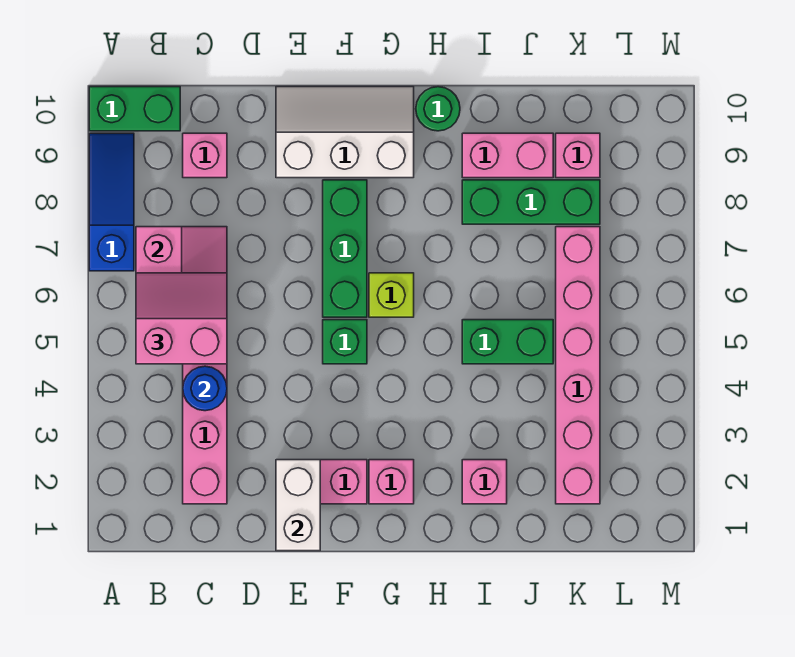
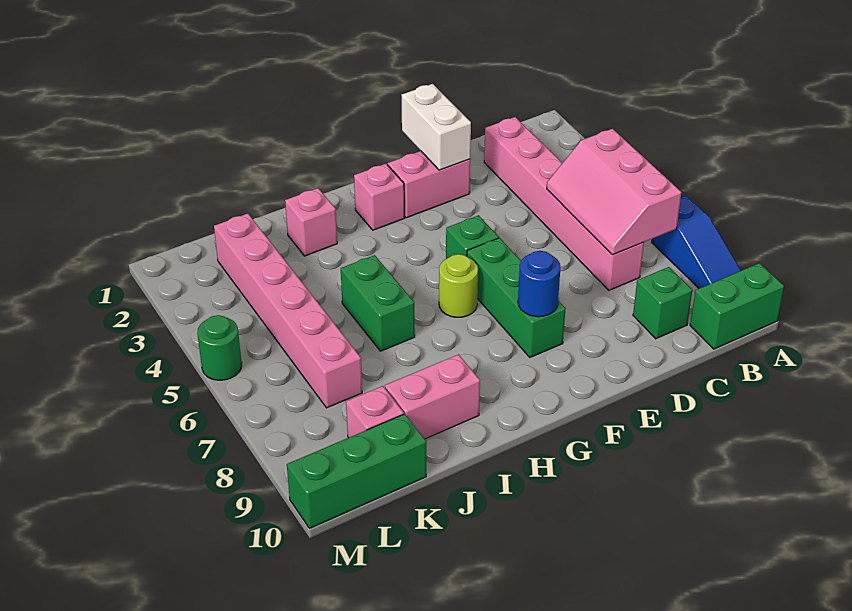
pink 2x2 slope [136,273,227,364] -> none
blue 1x1 round brick [183,366,227,411] -> blue 1x1 round brick moved to [518,251,560,317]
pink 1x1 brick [183,133,227,178] -> green 1x1 brick [633,267,692,339]
white 2x3 slope [276,87,414,178] -> none
lime 1x1 brick [369,273,414,317] -> lime 1x1 round brick [439,254,478,317]
green 1x1 round brick [416,87,460,131] -> green 1x1 round brick moved to [197,315,242,380]
green 1x2 brick [462,320,553,364] -> green 1x2 brick turned to [341,255,415,351]
green 1x3 brick [462,180,600,224] -> green 1x3 brick moved to [287,414,426,528]

